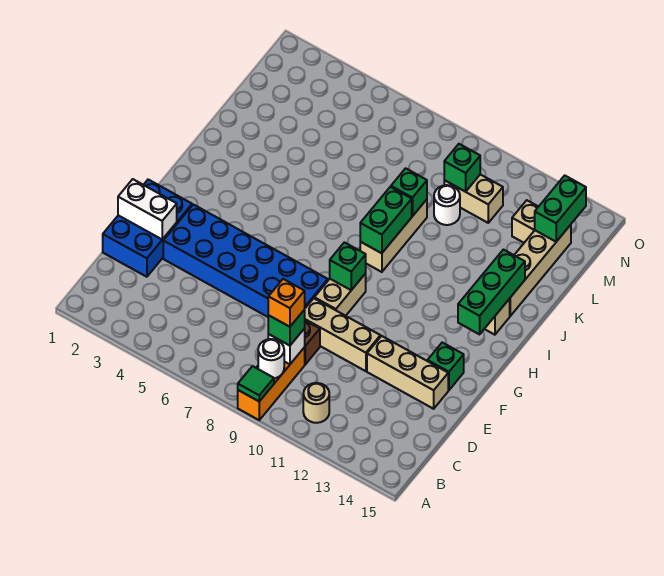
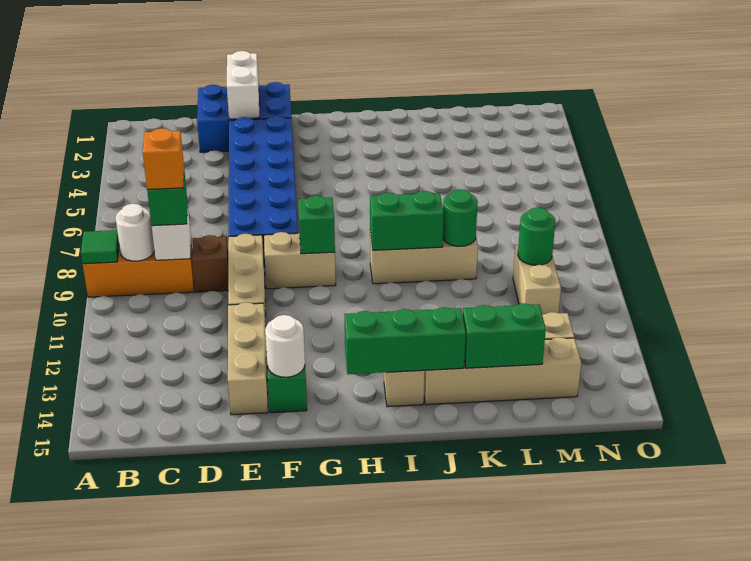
tan 1x1 round brick [303,383,329,423] -> none
green 1x1 brick [391,168,427,216] -> green 1x1 round brick [443,189,478,246]
white 1x1 round brick [434,185,460,225] -> white 1x1 round brick moved to [265,315,305,377]
green 1x1 brick [444,144,480,192] -> green 1x1 round brick [518,208,555,265]
green 1x2 brick [535,175,586,242] -> green 1x2 brick moved to [463,303,546,368]

